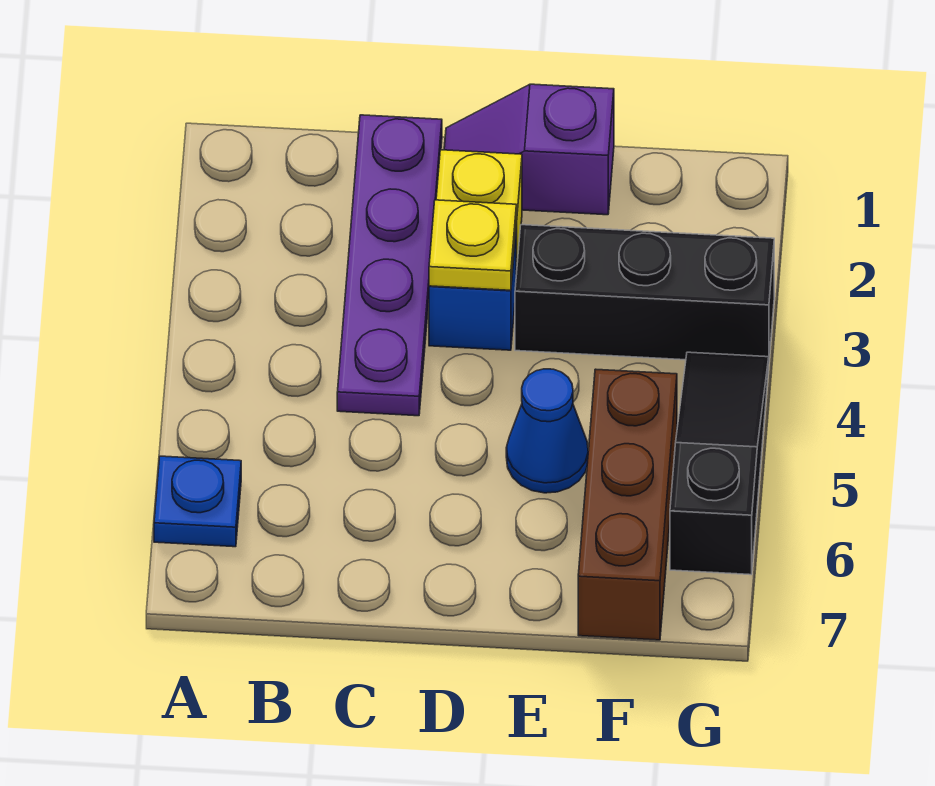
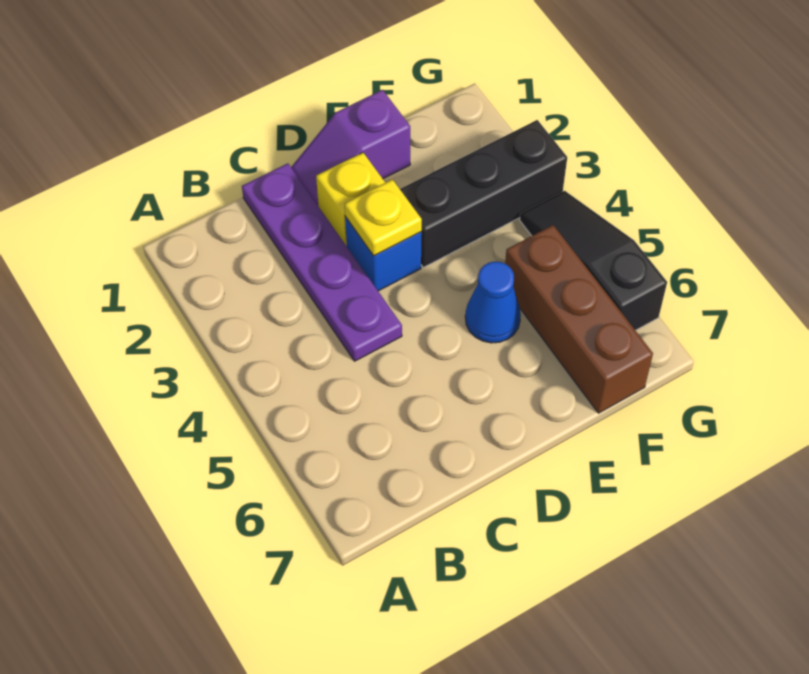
blue 1x1 plate [154,456,241,547] -> none

